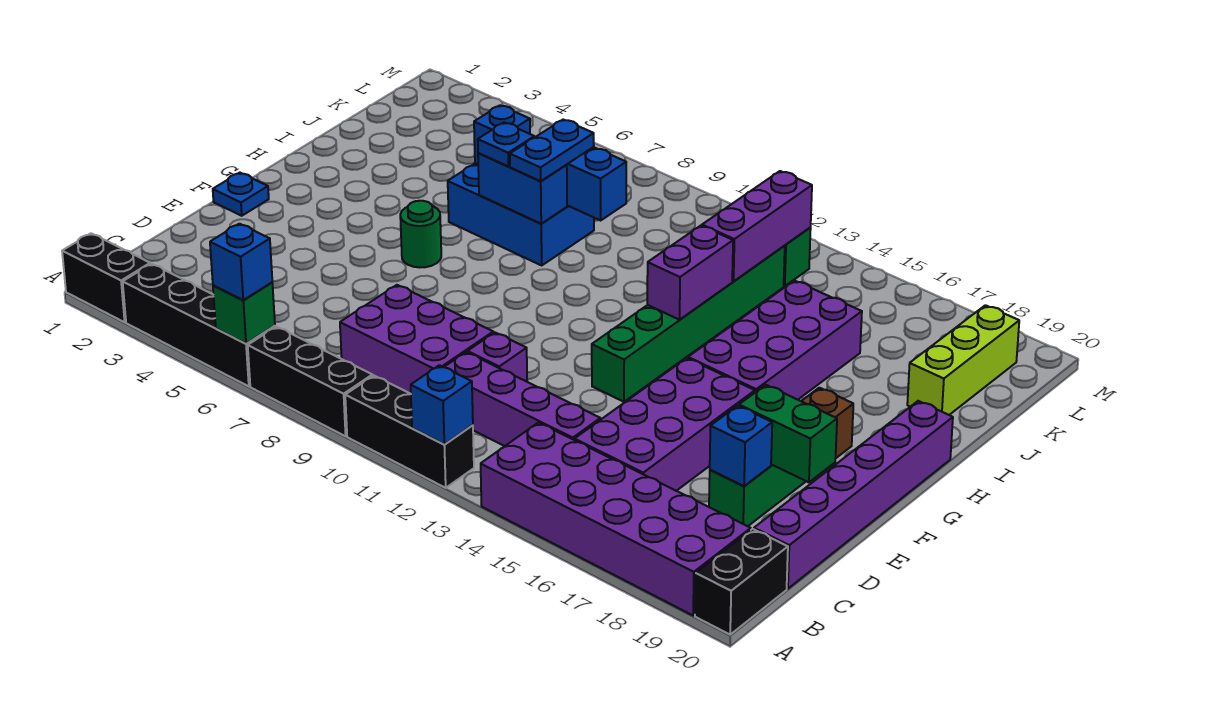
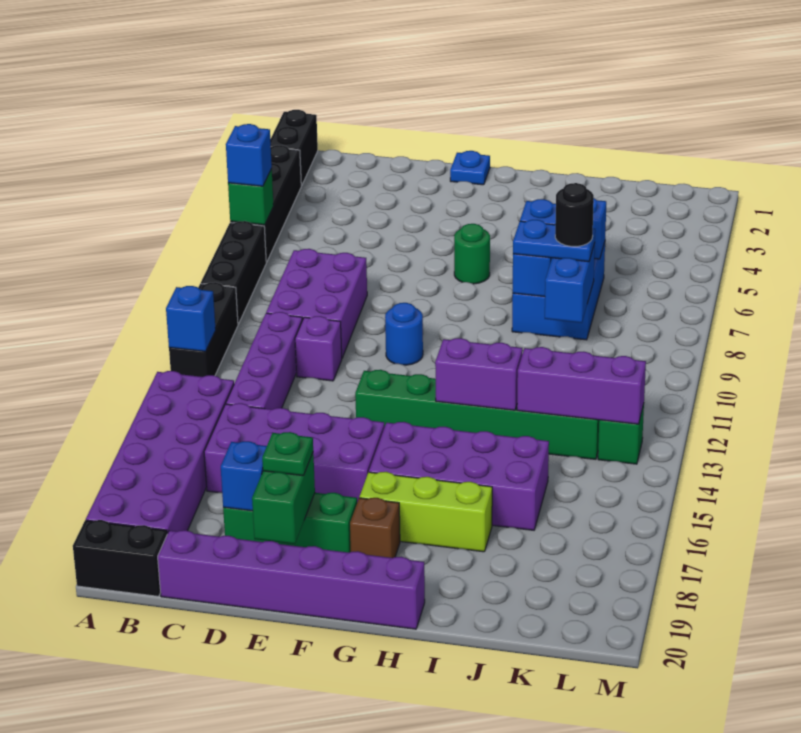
none -> green 1x1 plate [262,432,313,476]
none -> blue 1x1 round brick [385,303,423,365]
none -> black 1x1 round brick [555,183,594,247]
lime 1x3 brick [907,305,1019,415] -> lime 1x3 brick moved to [360,472,492,552]

